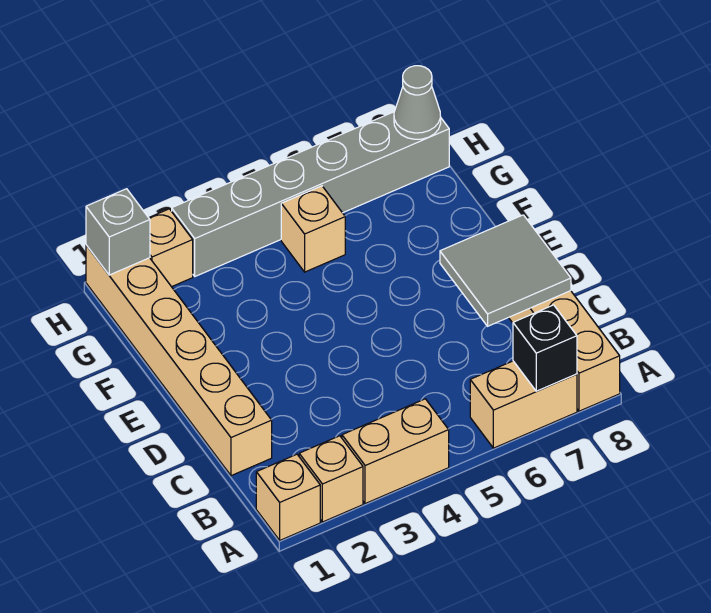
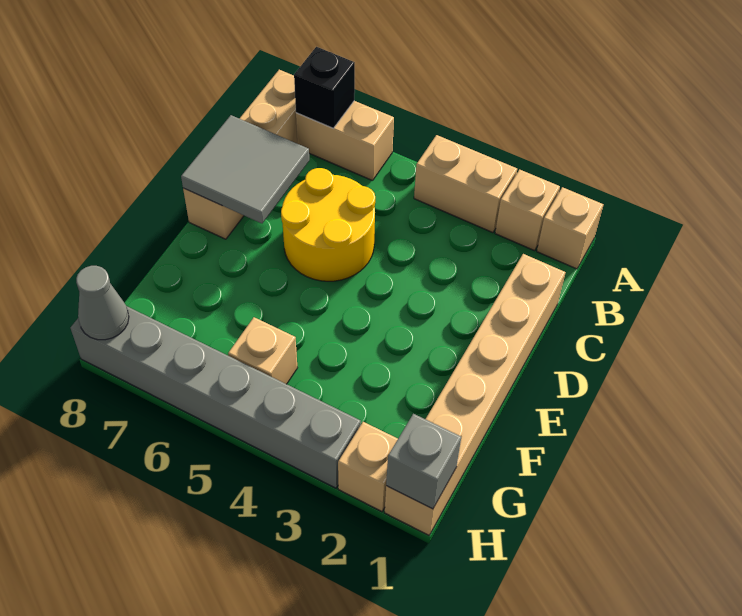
none -> yellow 2x2 round brick [281,168,375,281]

